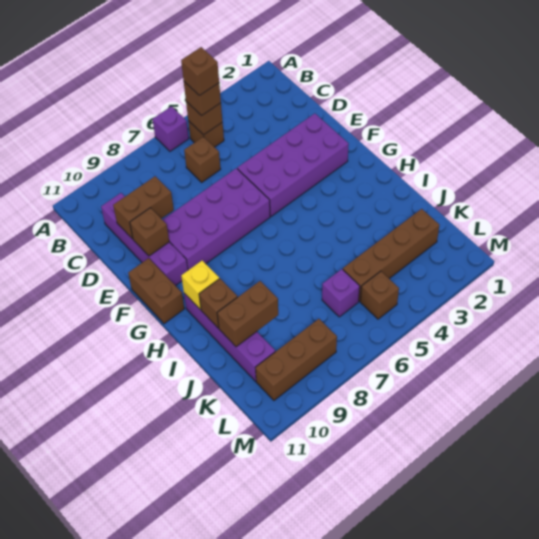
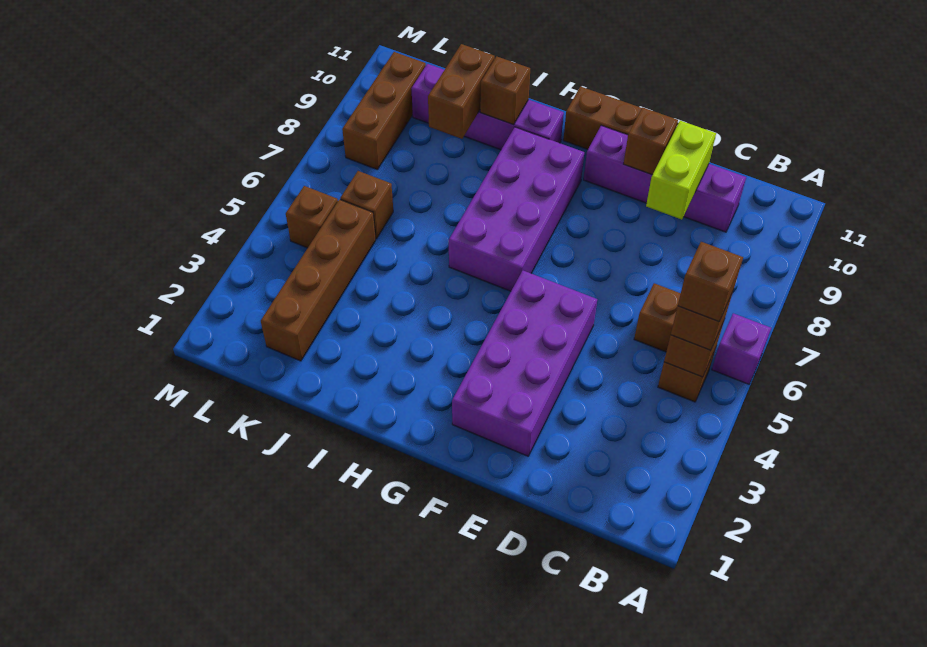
brown 1x2 brick [113,176,174,239] -> lime 1x2 brick [646,121,716,220]
purple 2x4 brick [163,168,270,270] -> purple 2x4 brick moved to [449,127,584,291]
yellow 1x1 brick [181,260,219,310] -> none
purple 1x1 brick [322,269,360,317] -> brown 1x1 brick [340,171,393,239]

